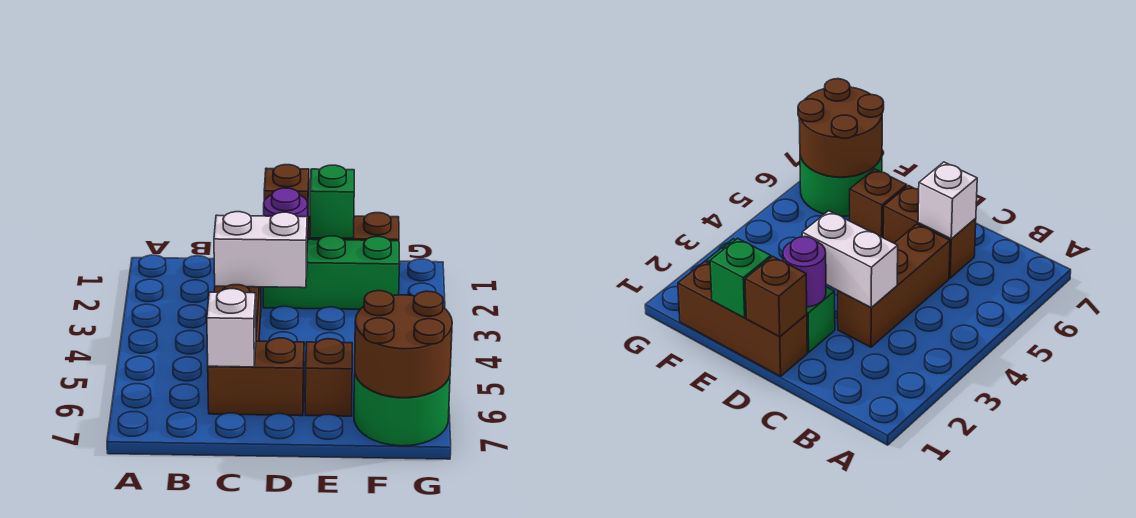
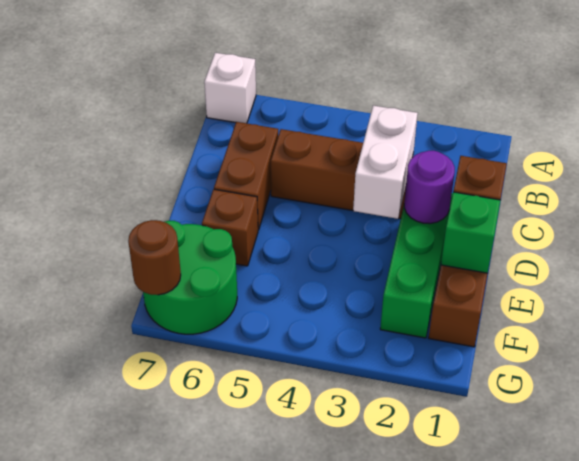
white 1x1 brick [207,289,256,367] -> white 1x1 brick moved to [204,53,256,123]
brown 2x2 round brick [355,291,452,398] -> brown 1x1 round brick [128,220,181,295]

